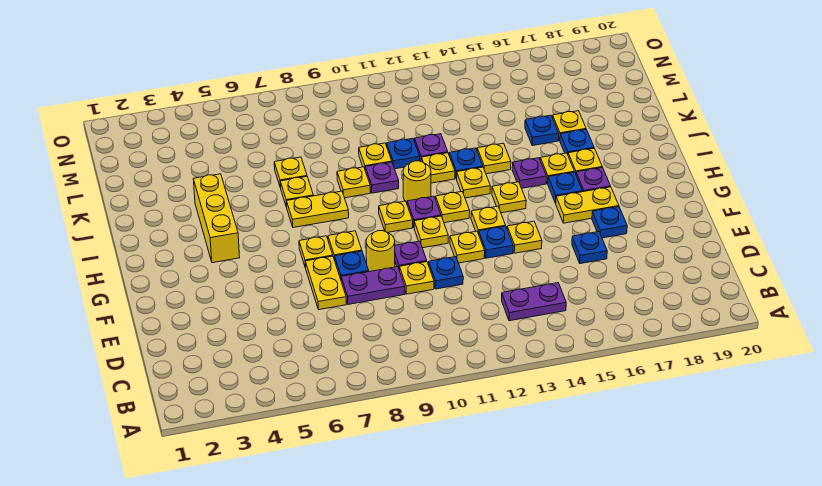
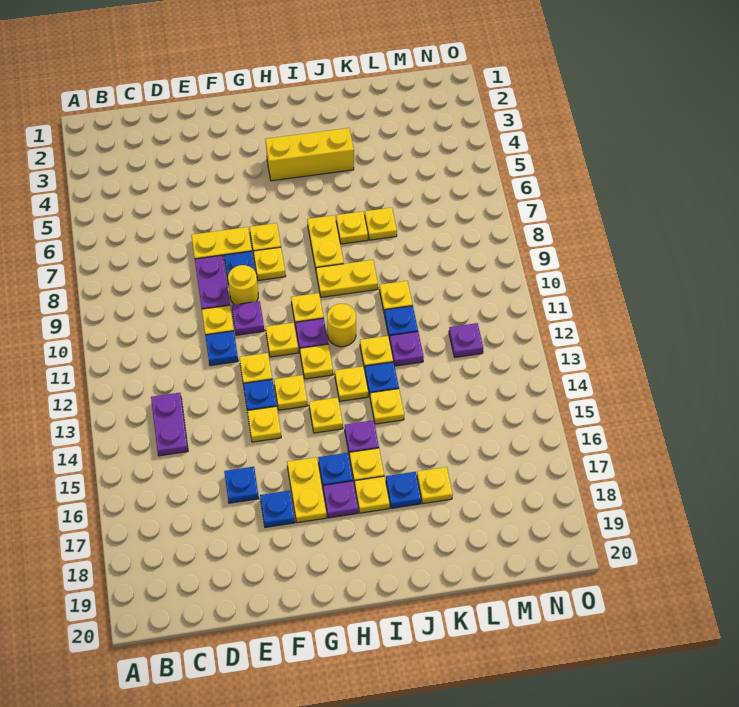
yellow 1x1 plate [337,167,370,198] -> yellow 1x2 plate [316,260,378,297]
purple 1x1 plate [365,162,399,193] -> purple 1x1 plate moved to [449,323,483,357]
blue 1x1 plate [525,115,559,146] -> none

